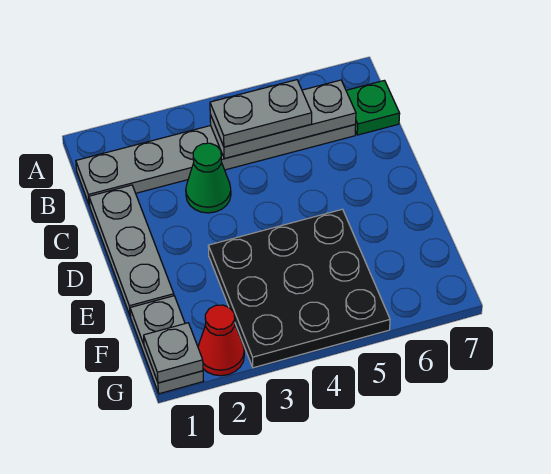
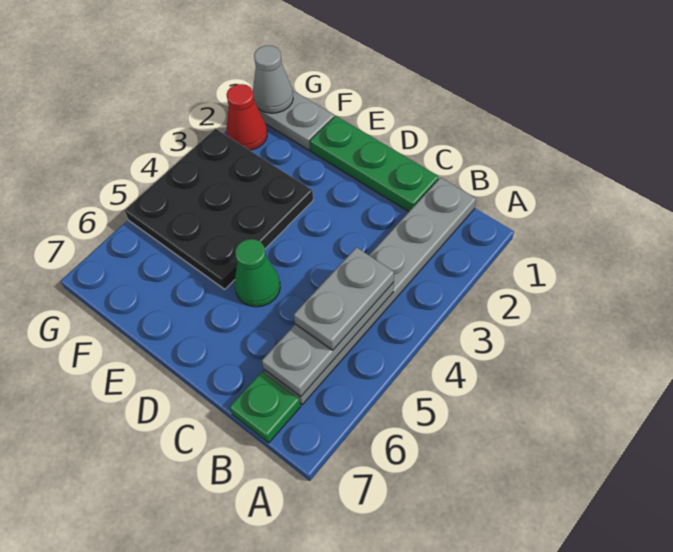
grey 1x3 plate [89,185,174,316] -> green 1x3 plate [310,116,439,212]
green 1x1 cone [186,143,231,213] -> green 1x1 cone moved to [235,239,280,307]
grey 1x1 plate [144,323,203,383] -> grey 1x1 cone [253,46,293,113]

